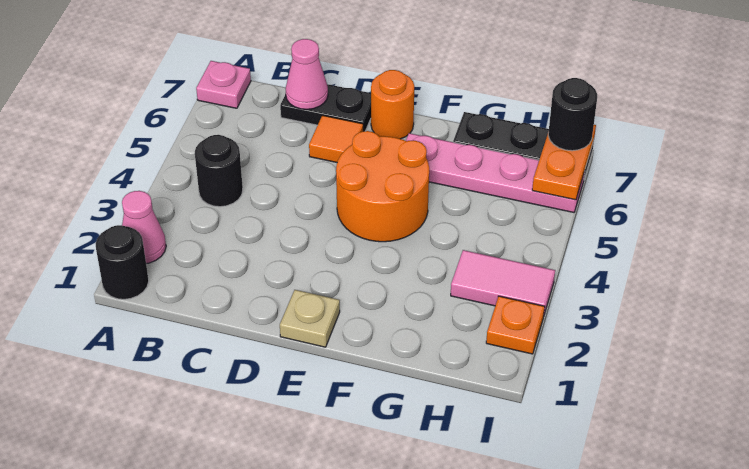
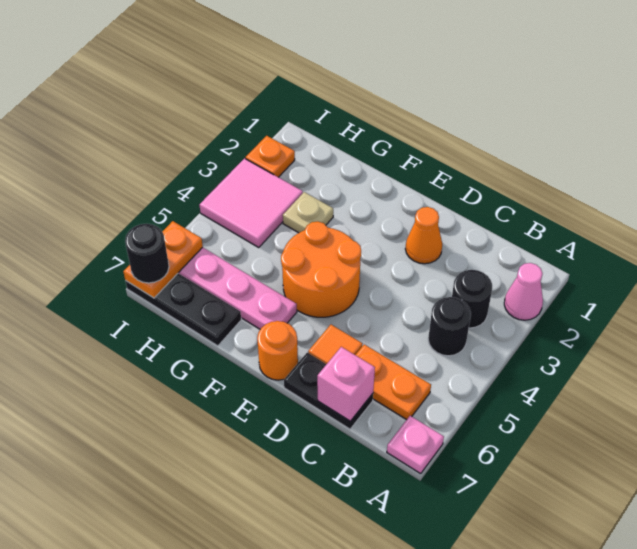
black 1x1 round brick [96,225,149,299] -> black 1x1 round brick moved to [452,270,492,328]
none -> orange 1x2 plate [356,344,431,420]
pink 1x1 cone [286,39,328,109] -> pink 1x1 brick [317,347,375,421]
none -> orange 1x1 cone [405,207,442,264]
tan 1x1 plate [280,290,340,347] -> tan 1x1 plate moved to [283,192,333,233]
pink 1x2 tile [451,250,555,314] -> pink 2x2 tile [200,158,303,248]

